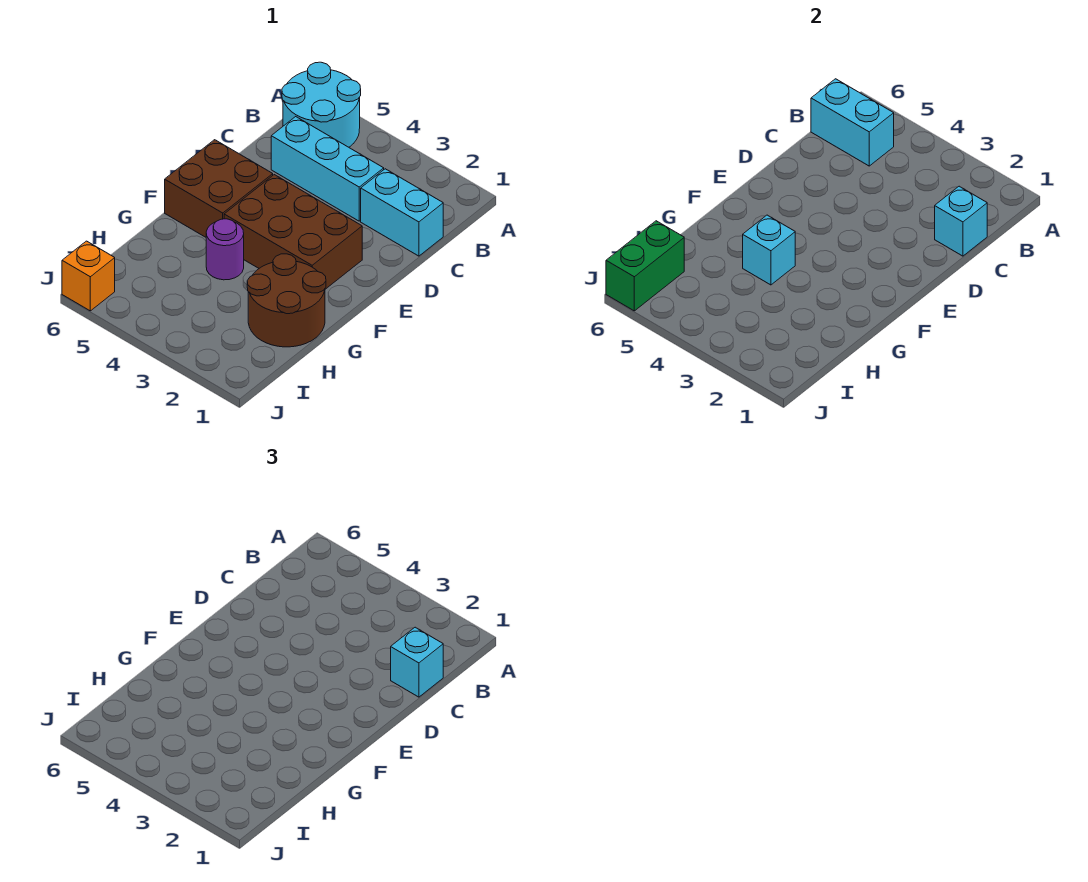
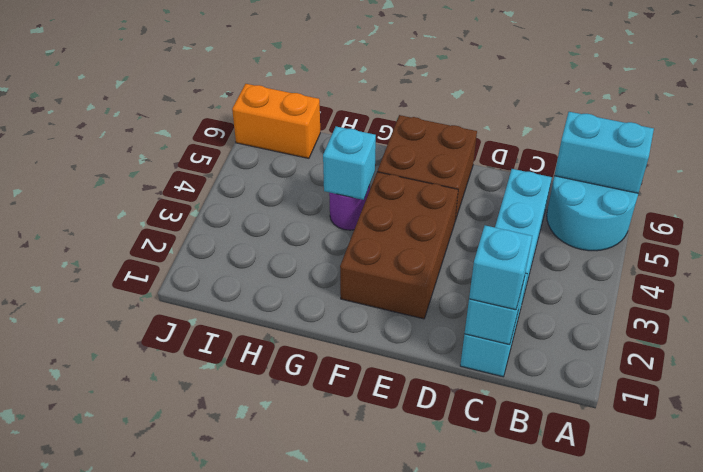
cyan 1x2 brick [811,79,894,166] -> cyan 1x2 brick turned to [554,112,654,193]
brown 2x2 round brick [247,254,326,347] -> none
green 1x2 brick [606,221,684,311] -> none
orange 1x1 brick [62,241,115,311] -> orange 1x2 brick [232,84,320,158]

